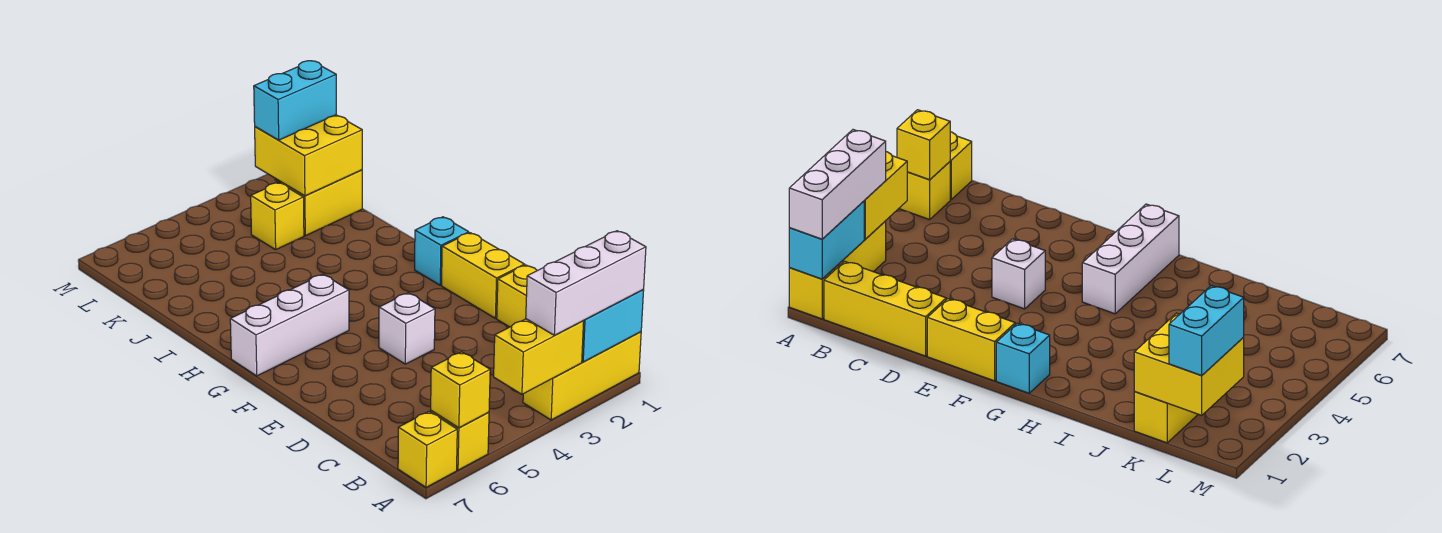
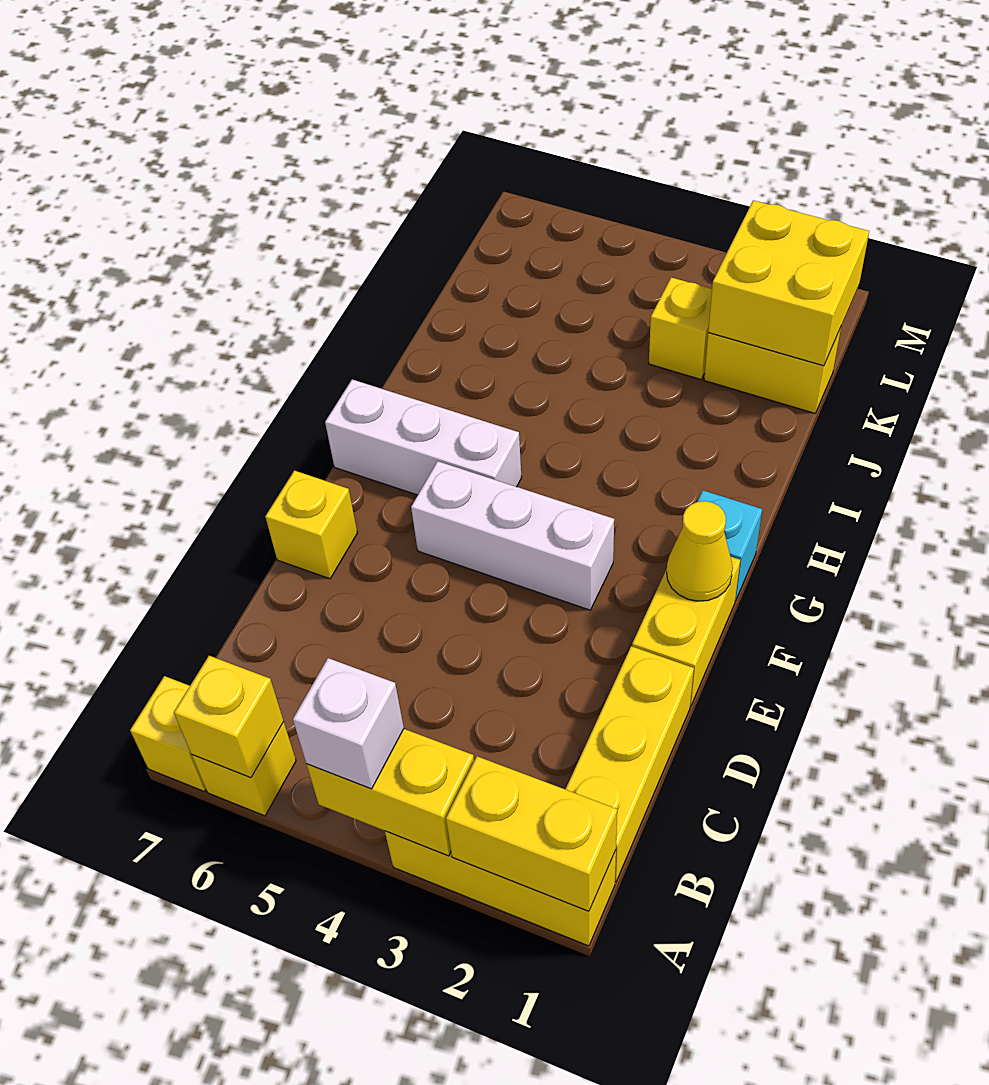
cyan 1x2 brick [582,290,644,362] -> yellow 1x2 brick [446,756,617,911]
white 1x3 brick [526,231,646,335] -> white 1x3 brick moved to [411,461,614,610]
white 1x1 brick [379,293,435,364] -> white 1x1 brick moved to [293,658,404,789]
none -> yellow 1x1 brick [265,471,357,579]
none -> yellow 1x1 cone [667,501,733,601]
cyan 1x2 brick [254,61,336,140] -> none

